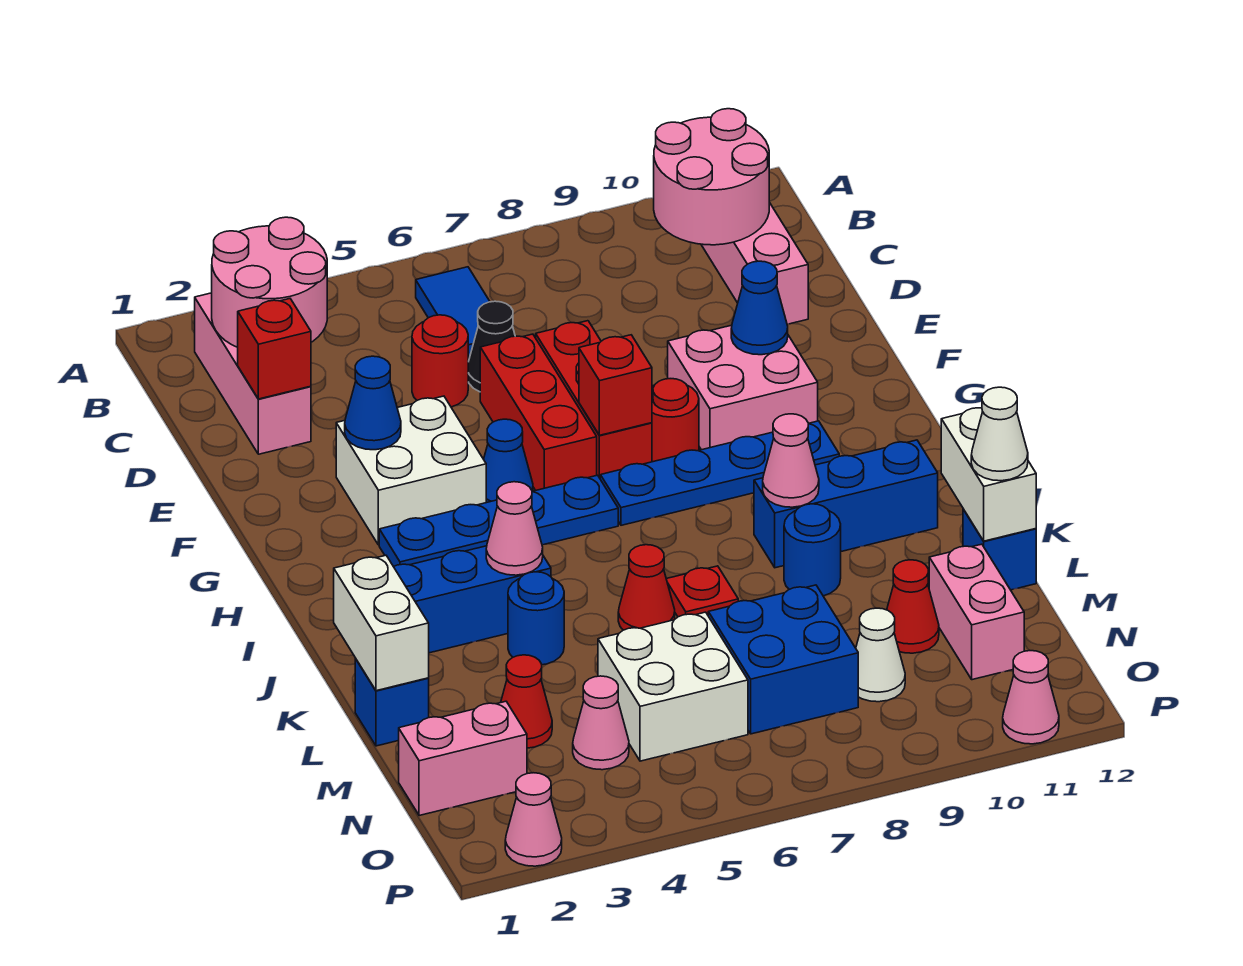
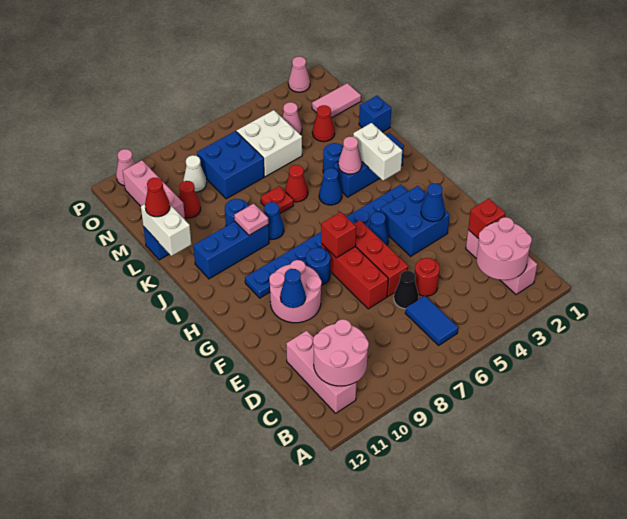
white 2x2 brick [336,396,486,545] -> blue 2x2 brick [380,186,450,256]
pink 2x2 brick [668,325,818,450] -> pink 2x2 round brick [269,260,322,323]
red 1x1 round brick [652,379,699,462] -> blue 1x1 round brick [306,248,330,285]
none -> blue 1x1 cone [319,168,342,205]
none -> blue 1x1 cone [264,202,284,239]
pink 1x1 cone [763,414,819,507] -> pink 1x1 plate [234,204,268,235]
white 1x2 brick [334,555,429,691] -> white 1x2 brick moved to [353,123,402,181]
white 1x1 cone [971,387,1028,481] -> red 1x1 cone [145,178,170,217]
pink 1x2 brick [929,544,1024,680] -> pink 1x3 brick [123,160,185,219]
pink 1x2 brick [399,701,527,816] -> pink 1x2 tile [312,83,361,118]

